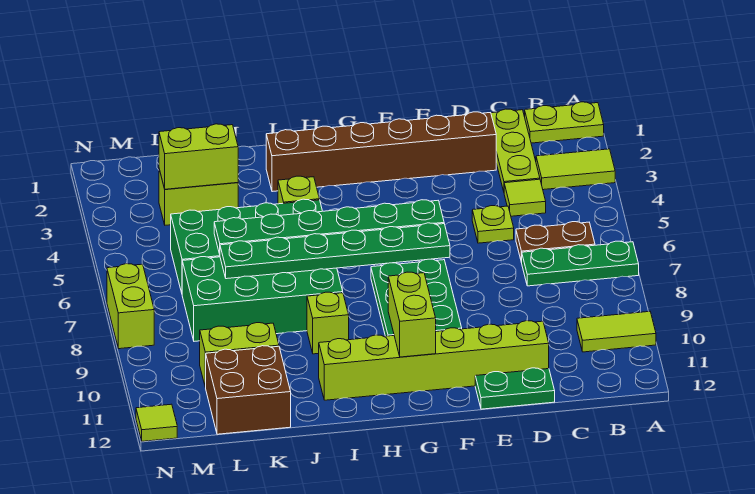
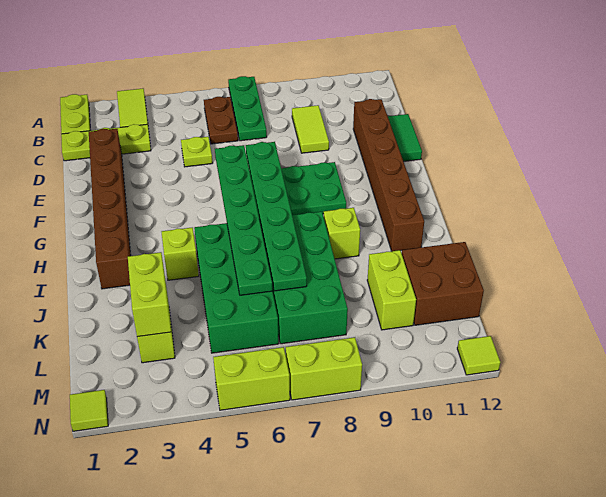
lime 1x2 tile [577,311,656,352] -> lime 1x2 tile moved to [292,105,329,153]
lime 1x1 tile [504,179,546,216] -> lime 1x1 tile moved to [70,390,108,431]
lime 1x6 brick [319,321,549,400] -> brown 1x6 brick [353,99,424,251]
green 1x2 plate [475,368,555,409] -> green 1x2 tile [388,114,422,161]
lime 1x2 brick [388,272,436,357] -> lime 1x2 brick moved to [213,347,290,410]

